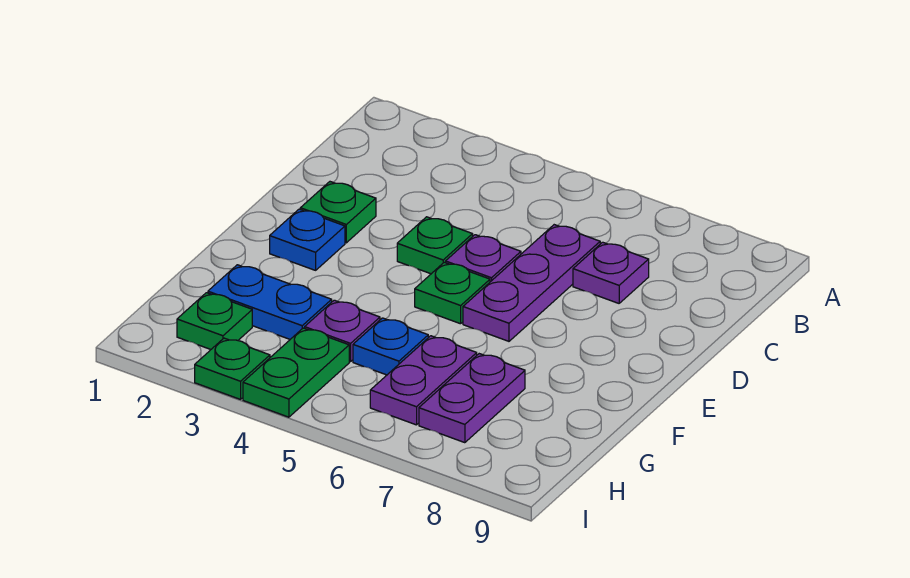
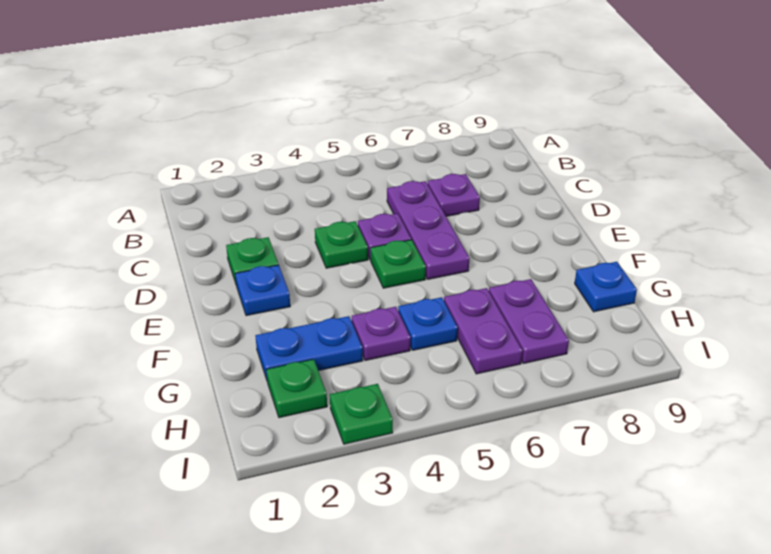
none -> blue 1x1 plate [575,262,637,312]
green 1x2 plate [243,328,349,417] -> none

